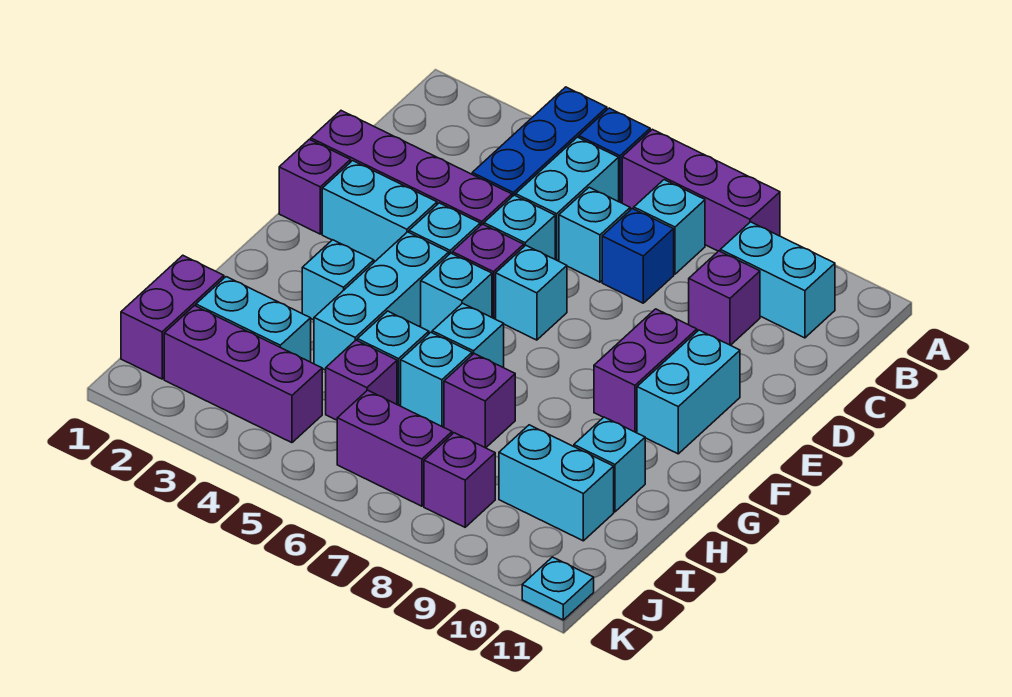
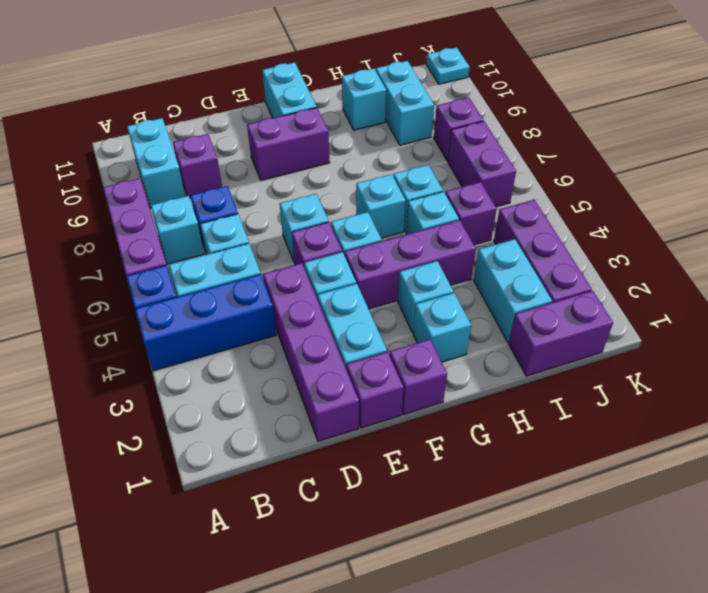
cyan 1x1 brick [484,195,555,259] -> cyan 1x1 brick moved to [413,293,471,362]
cyan 1x2 brick [637,330,740,454] -> cyan 1x2 brick turned to [262,62,317,118]
cyan 1x3 brick [314,232,449,370] -> purple 1x3 brick [345,220,476,309]
purple 1x1 brick [444,354,515,448] -> purple 1x1 brick moved to [390,339,447,414]

